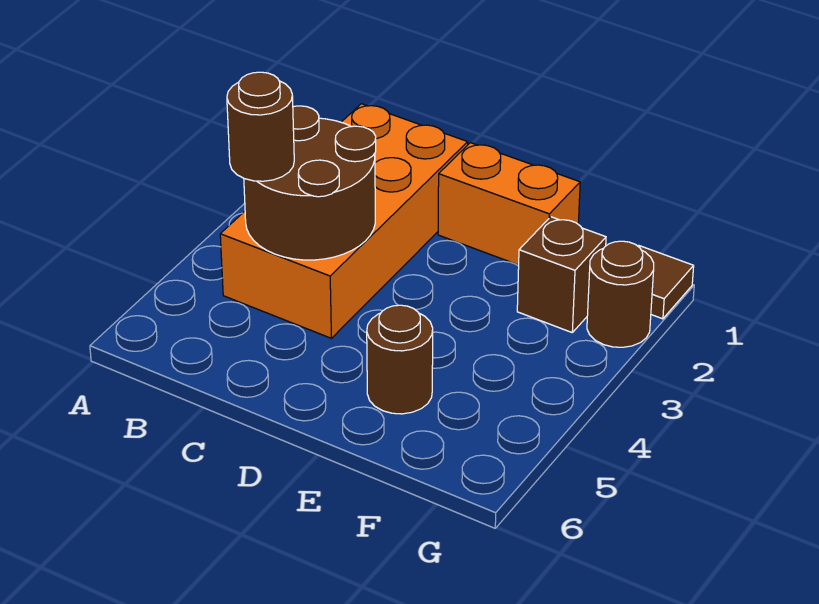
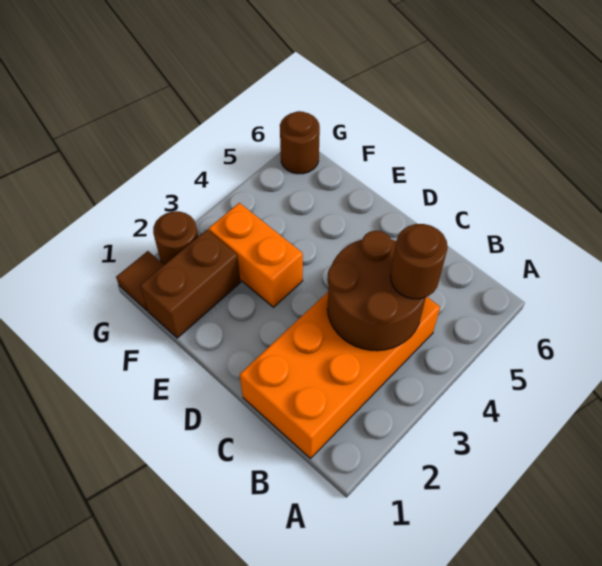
orange 1x2 brick [438,143,580,265] -> orange 1x2 brick moved to [209,203,303,307]
brown 1x1 round brick [367,305,433,414] -> brown 1x1 round brick moved to [280,111,320,174]
brown 1x1 brick [517,217,606,332] -> brown 1x2 brick [140,230,241,338]

